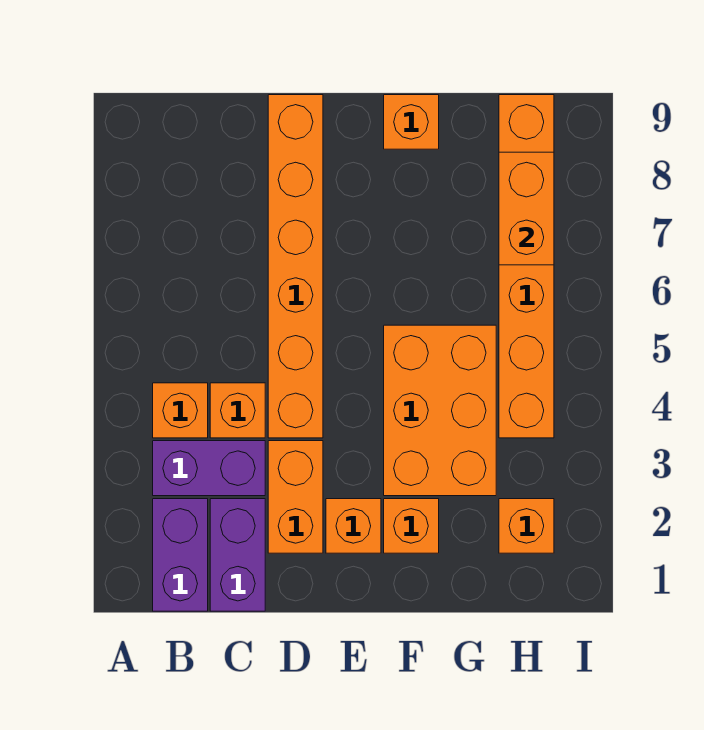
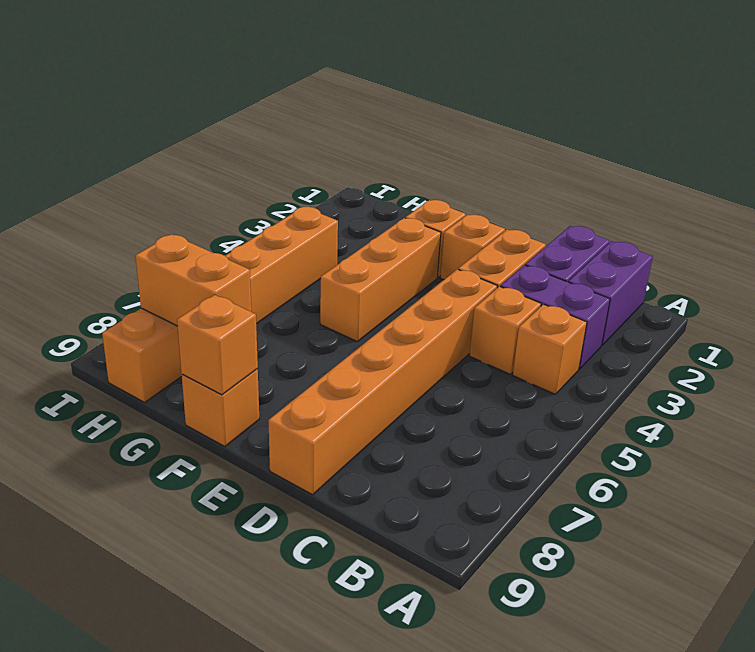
orange 2x3 brick [384,325,496,496] -> orange 1x3 brick [320,218,441,342]
orange 1x1 brick [499,499,554,553] -> orange 1x1 brick moved to [177,295,258,395]
orange 1x2 brick [499,152,554,265] -> orange 1x2 brick turned to [135,234,251,326]

